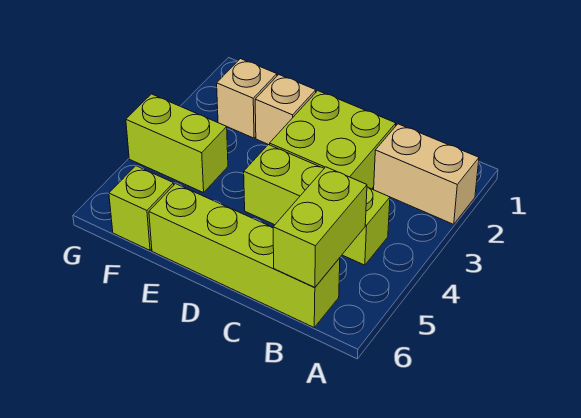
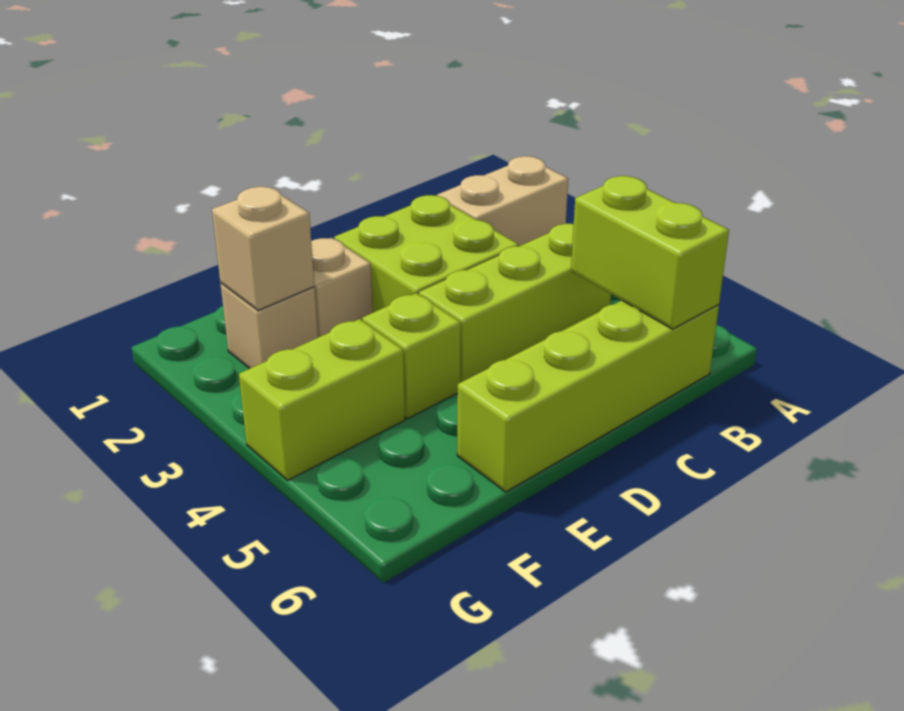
none -> tan 1x1 brick [212,187,314,311]
lime 1x1 brick [109,166,174,250] -> lime 1x1 brick moved to [362,293,461,418]

